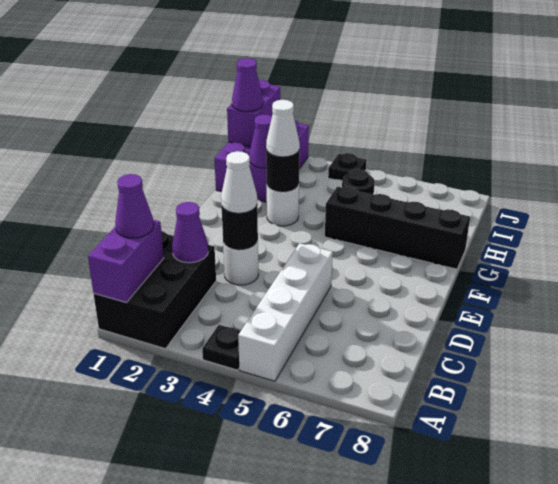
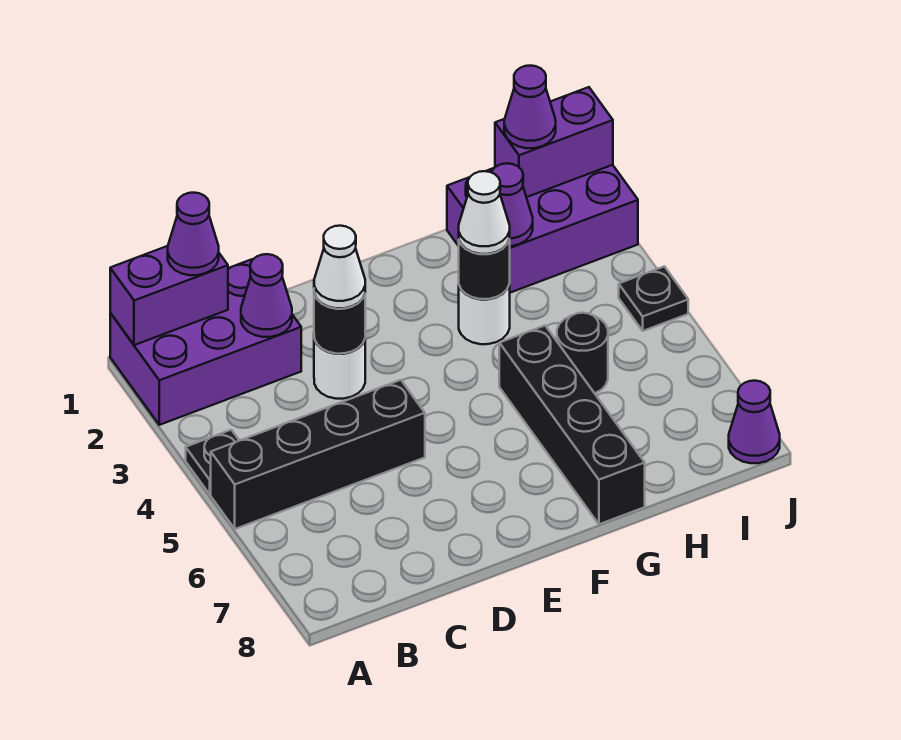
black 2x3 brick [94,231,216,349] -> purple 2x3 brick [110,259,301,425]
white 1x4 brick [238,243,333,381] -> black 1x4 brick [211,380,425,529]
none -> purple 1x1 cone [729,381,780,463]

